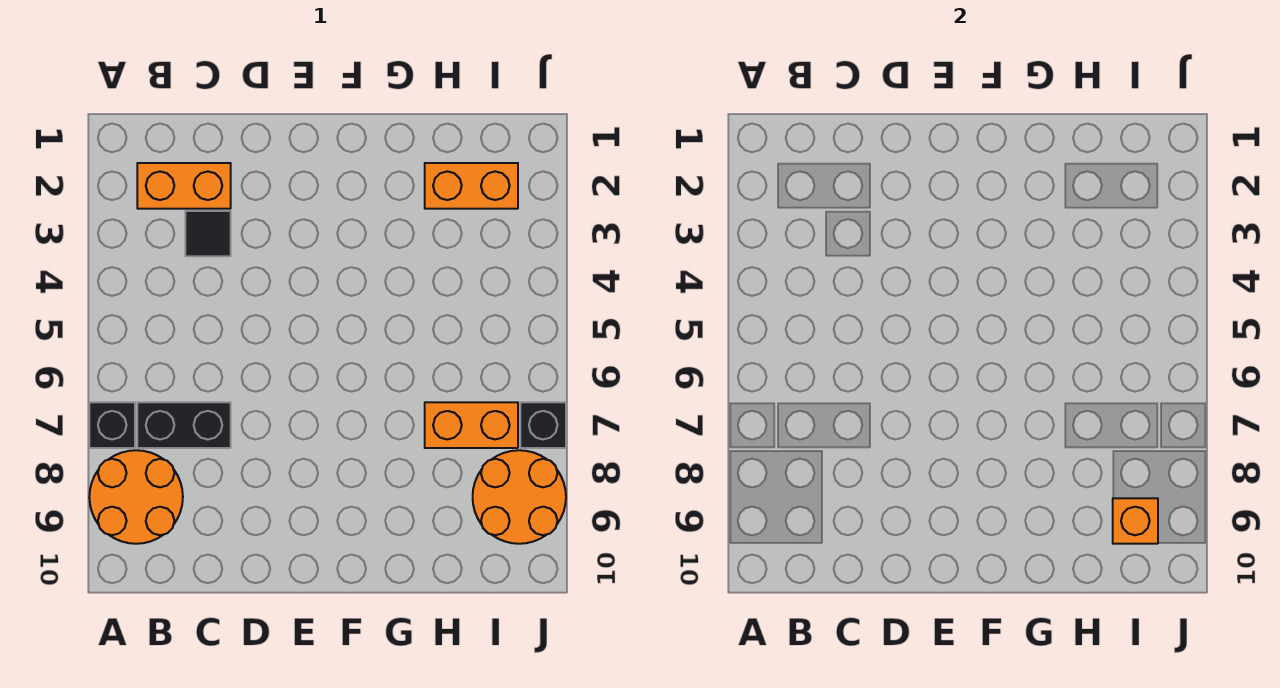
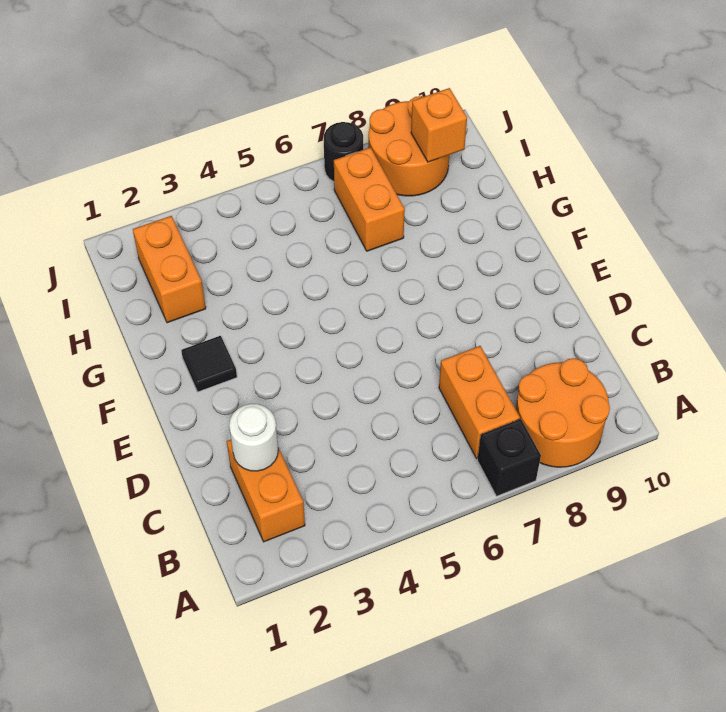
black 1x2 brick [137,402,231,448] -> orange 1x2 brick [439,346,520,459]
none -> white 1x1 round brick [229,404,278,471]
black 1x1 tile [185,211,231,256] -> black 1x1 tile moved to [181,336,237,392]
black 1x1 brick [520,402,566,448] -> black 1x1 round brick [324,122,363,182]

